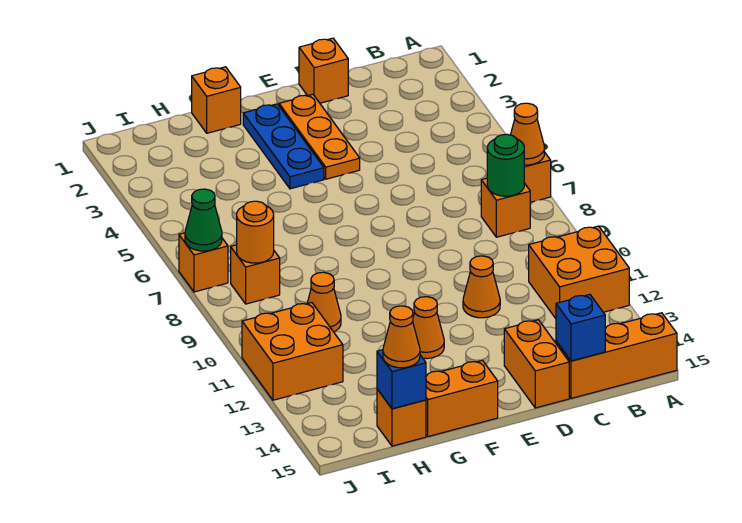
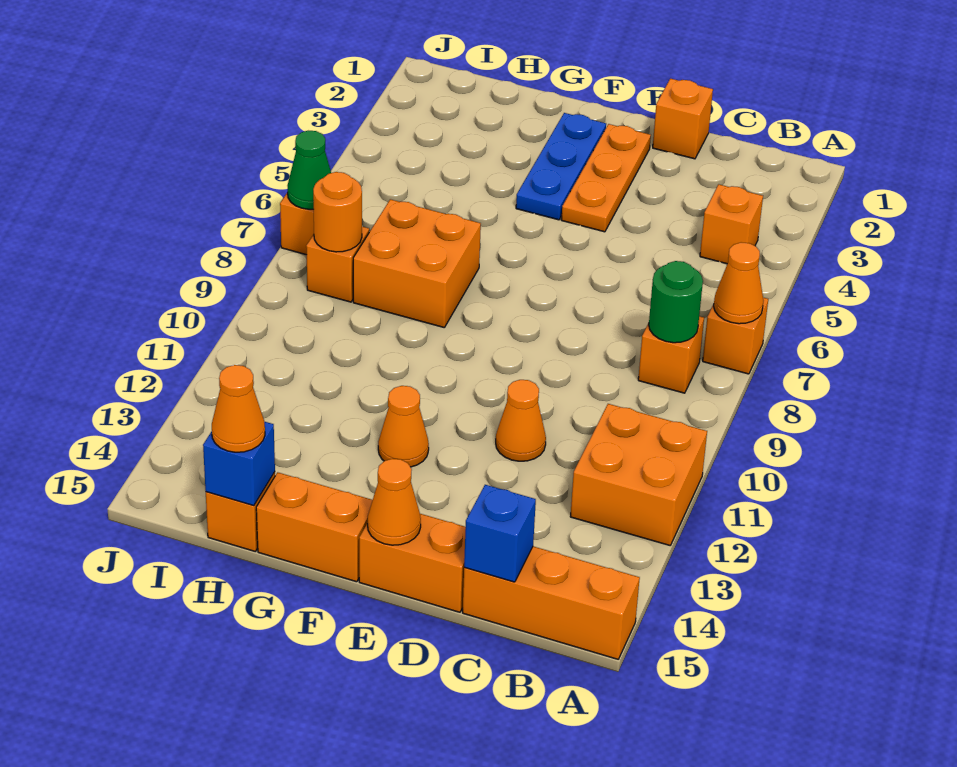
orange 1x2 brick [504,320,569,408] -> orange 1x2 brick turned to [359,514,466,612]
orange 1x1 brick [192,67,241,133] -> orange 1x1 brick moved to [700,184,763,264]
orange 1x1 cone [307,272,341,332] -> orange 1x1 cone moved to [368,459,421,545]
orange 2x2 brick [242,303,343,400] -> orange 2x2 brick moved to [353,199,481,328]

